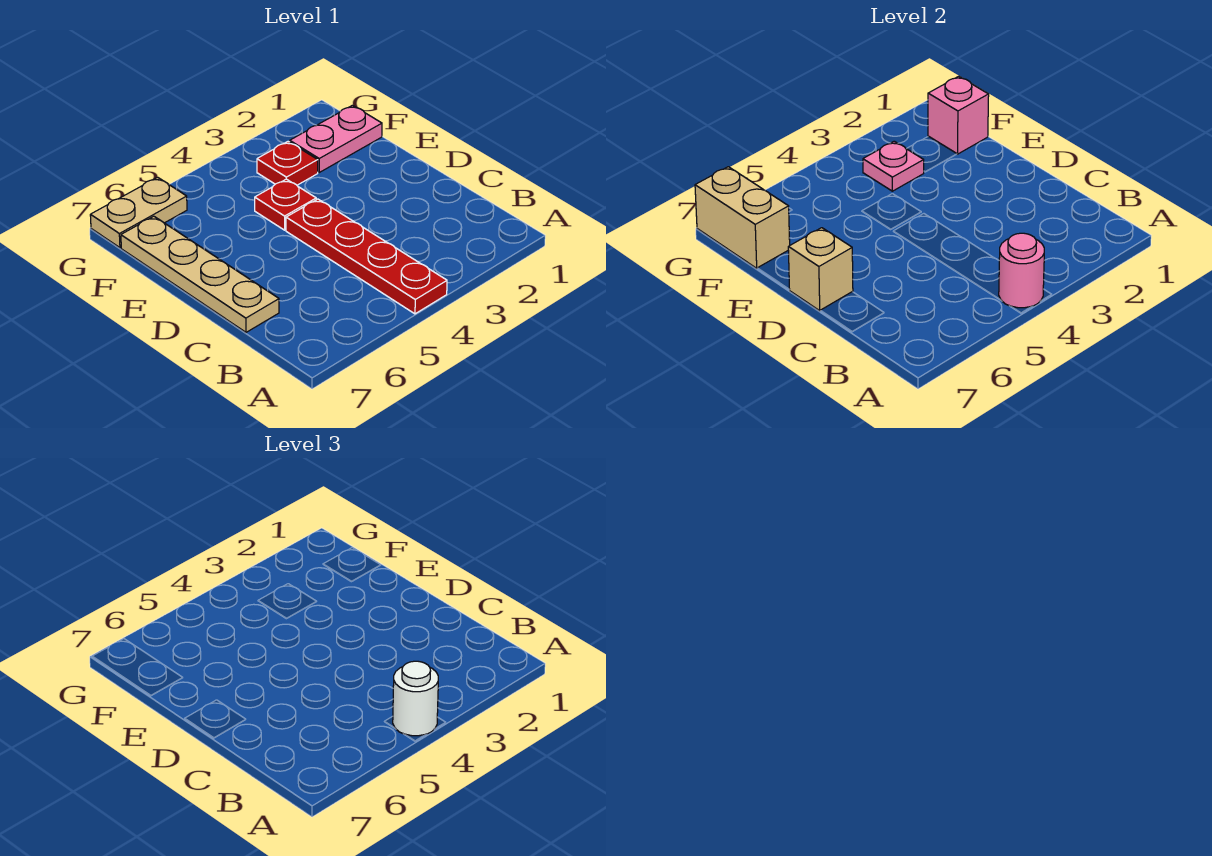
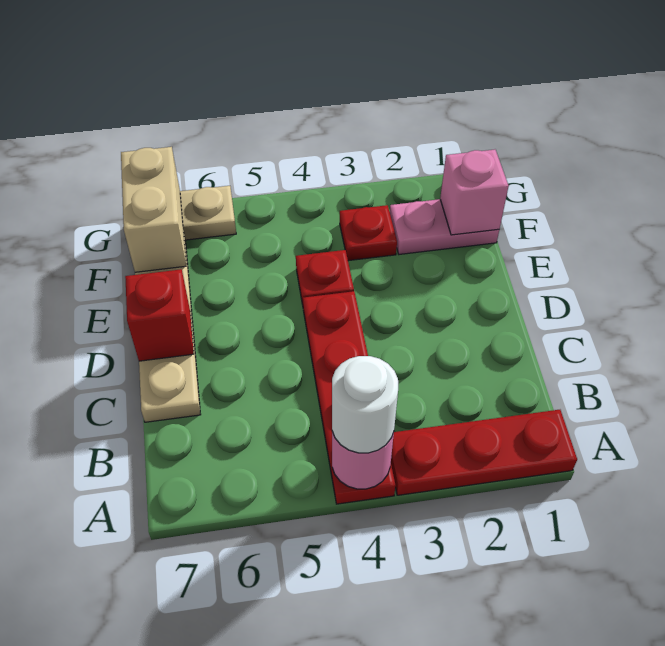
none -> red 1x3 plate [391,410,577,495]
tan 1x1 brick [788,228,853,311] -> red 1x1 brick [125,269,194,361]
pink 1x1 plate [863,141,924,191] -> none

